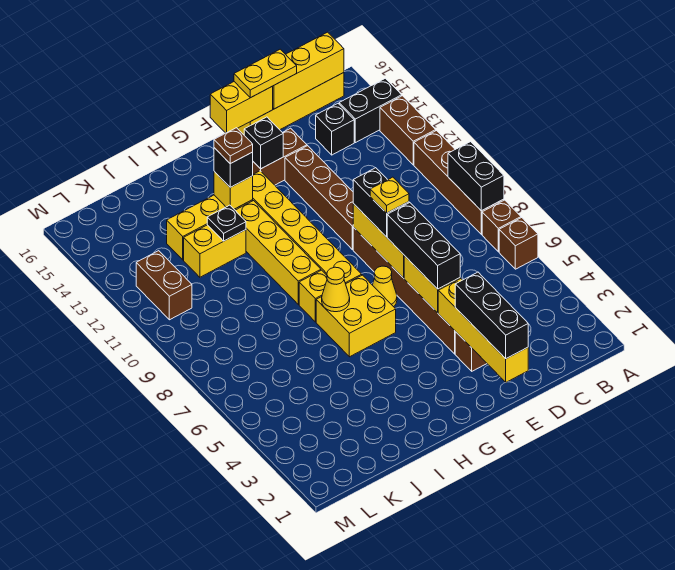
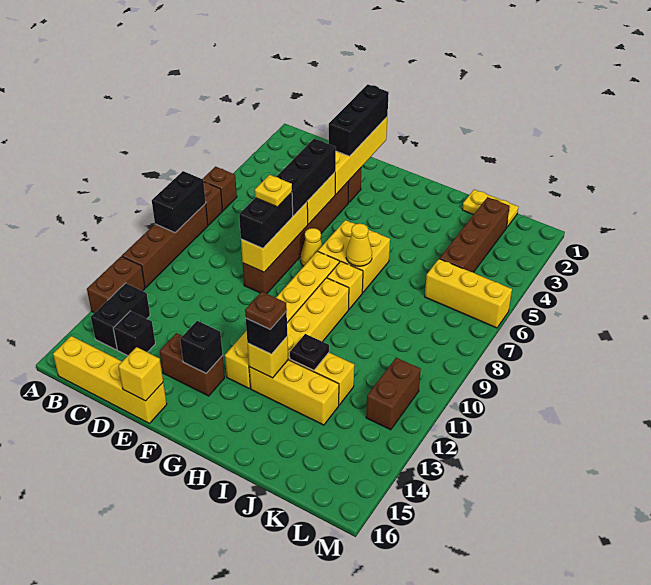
black 1x2 brick [339,78,402,143] -> black 1x2 brick turned to [91,283,150,350]
yellow 1x3 brick [273,32,344,109] -> yellow 1x3 brick moved to [425,259,512,328]
yellow 1x2 plate [234,49,297,98] -> yellow 1x2 plate moved to [462,190,518,227]
brown 1x4 brick [285,146,353,250] -> brown 1x4 brick moved to [440,197,510,272]
yellow 1x2 brick [210,82,273,133] -> yellow 1x1 brick [118,347,163,401]

